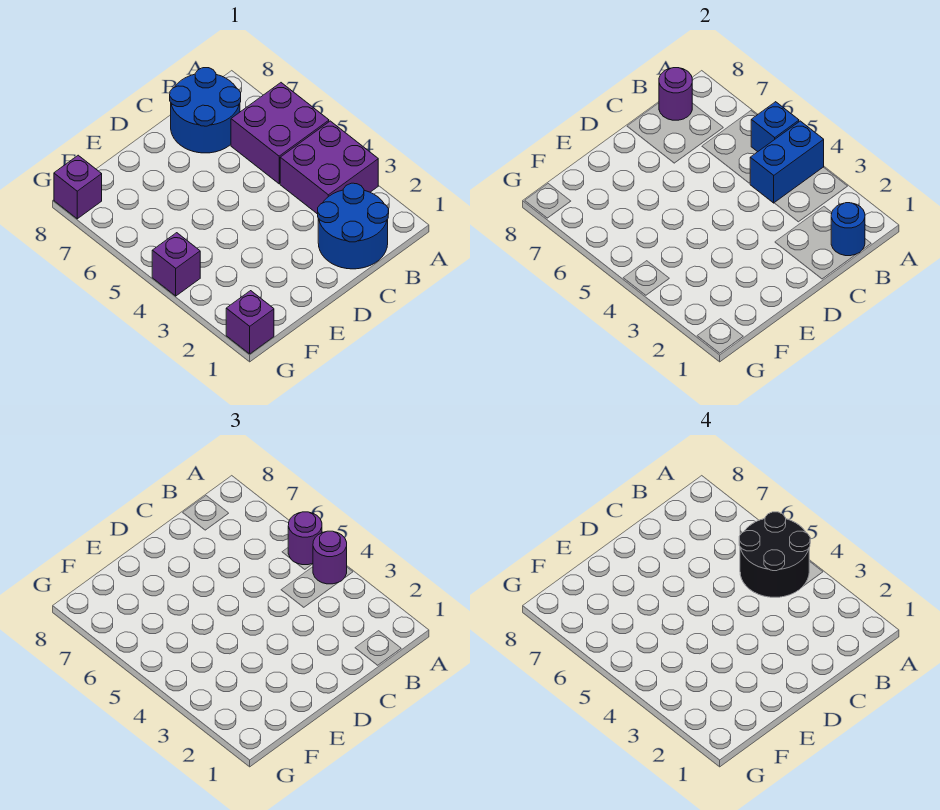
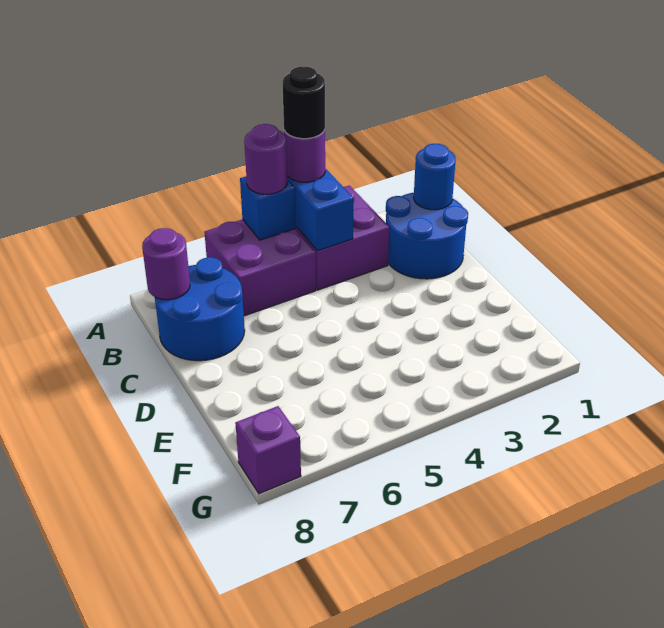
black 2x2 round brick [739,512,810,597] -> black 1x1 round brick [283,67,325,139]
purple 1x1 brick [226,291,274,354] -> none
purple 1x1 brick [152,233,200,296] -> none

